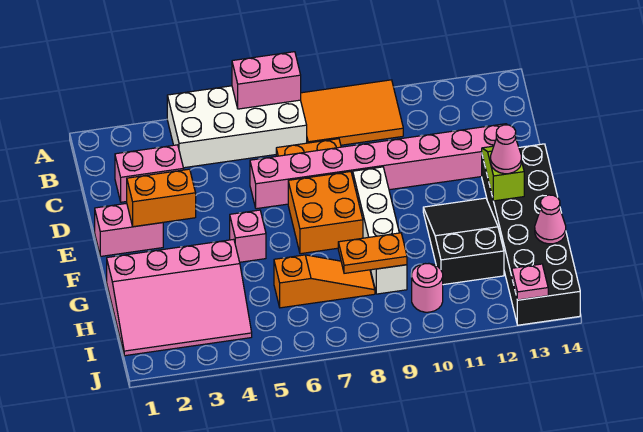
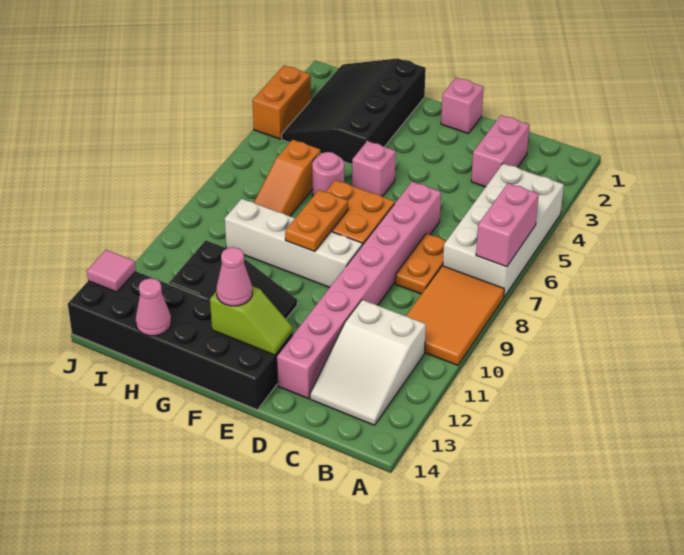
none -> white 2x3 slope [310,300,426,425]
pink 1x2 brick [95,203,163,256] -> pink 1x1 brick [441,78,484,134]
orange 1x2 brick [127,169,196,227] -> orange 1x2 brick moved to [252,65,311,139]
pink 3x4 slope [107,239,252,356] -> black 3x4 slope [282,58,426,164]
orange 1x2 plate [338,233,407,273] -> orange 1x2 plate moved to [285,190,348,252]
pink 1x1 round brick [412,264,443,312] -> pink 1x1 round brick moved to [312,152,344,196]
pink 1x1 plate [512,264,548,300] -> pink 1x1 tile [87,250,136,292]

